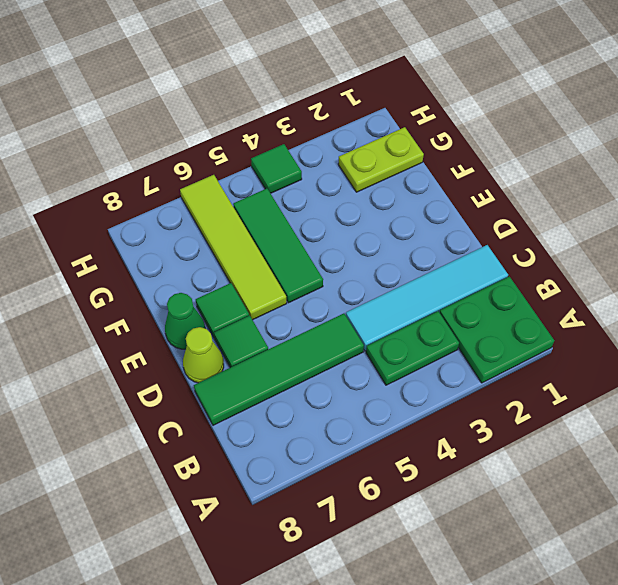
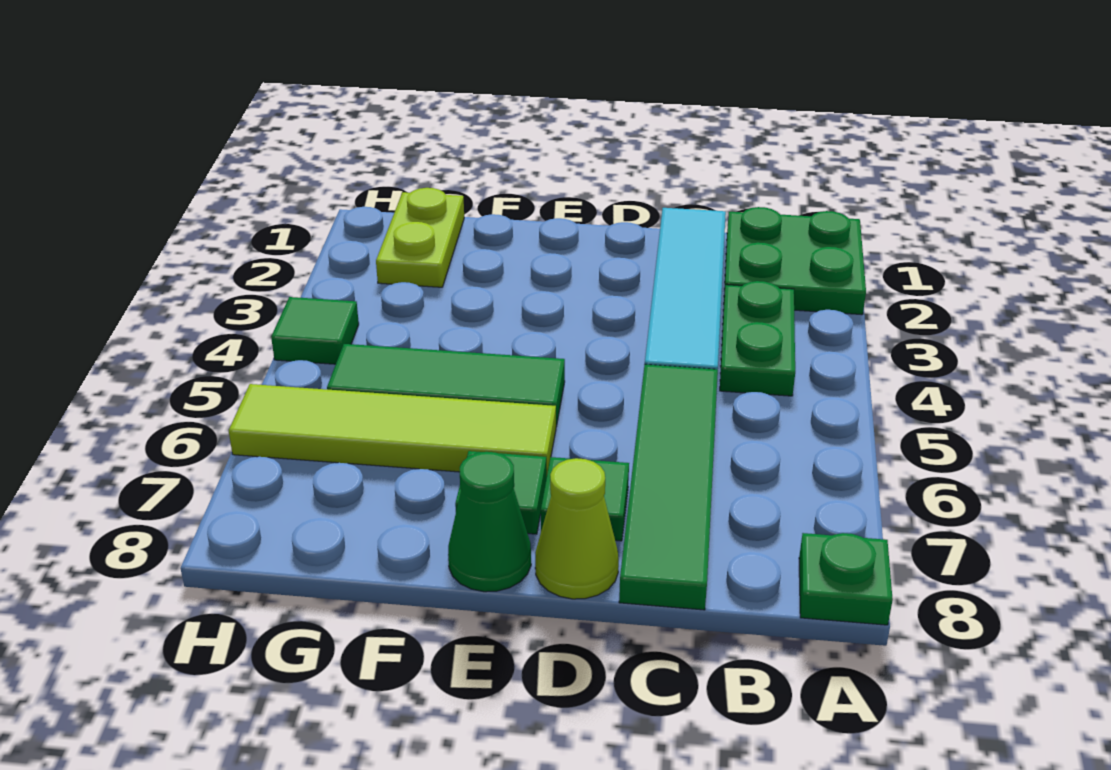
none -> green 1x1 plate [799,533,893,625]

